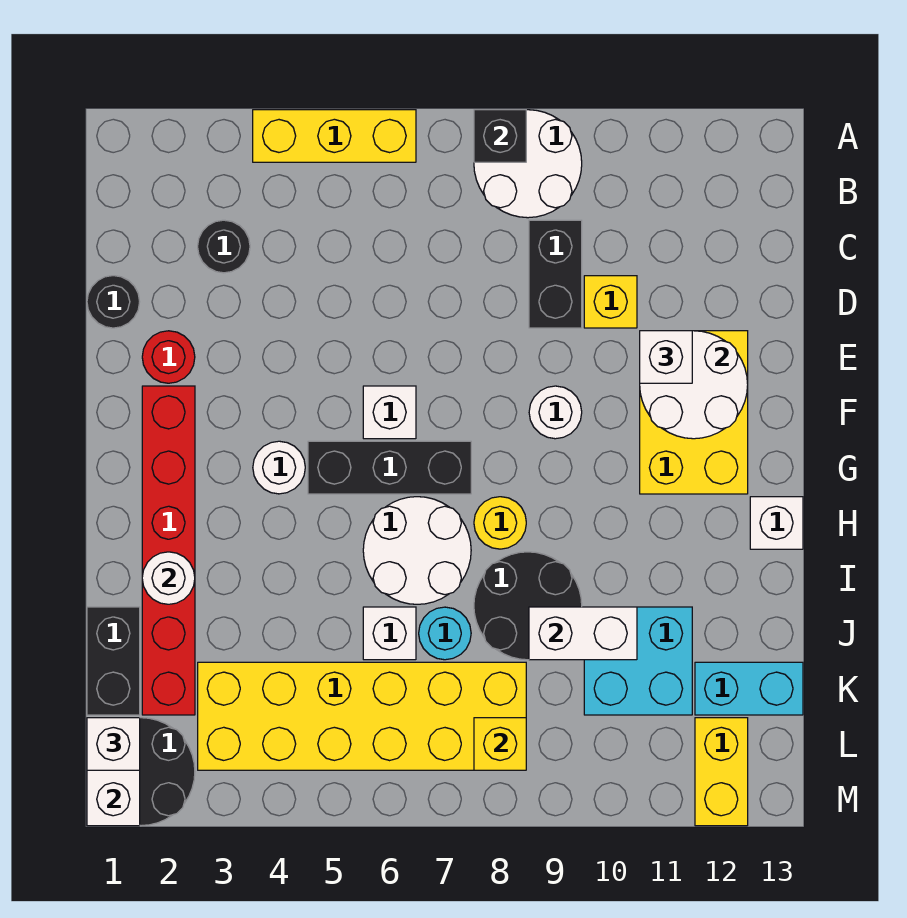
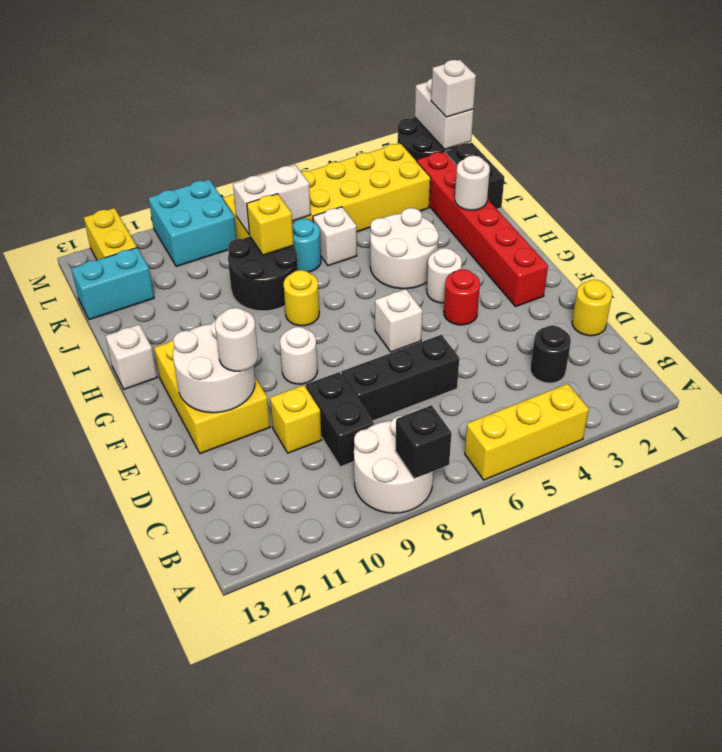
black 1x1 round brick [87,276,140,328] -> yellow 1x1 round brick [572,280,612,336]
red 1x1 round brick [142,331,195,383] -> red 1x1 round brick moved to [444,269,480,325]
white 1x1 brick [640,331,692,383] -> white 1x1 round brick [215,308,258,371]
black 1x3 brick [308,441,471,494] -> black 1x3 brick moved to [341,335,459,421]
white 2x2 round brick [363,497,471,604] -> white 2x2 round brick moved to [370,208,439,289]
white 1x2 brick [529,607,637,660] -> white 1x2 brick moved to [233,165,311,235]
cyan 2x2 brick [584,607,692,715] -> cyan 2x2 brick moved to [149,180,237,266]
yellow 1x1 brick [474,718,526,770] -> yellow 1x1 brick moved to [247,194,294,255]

